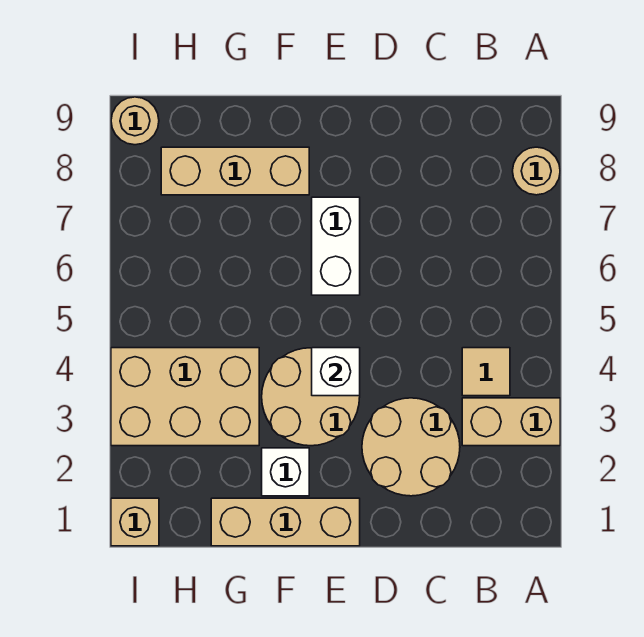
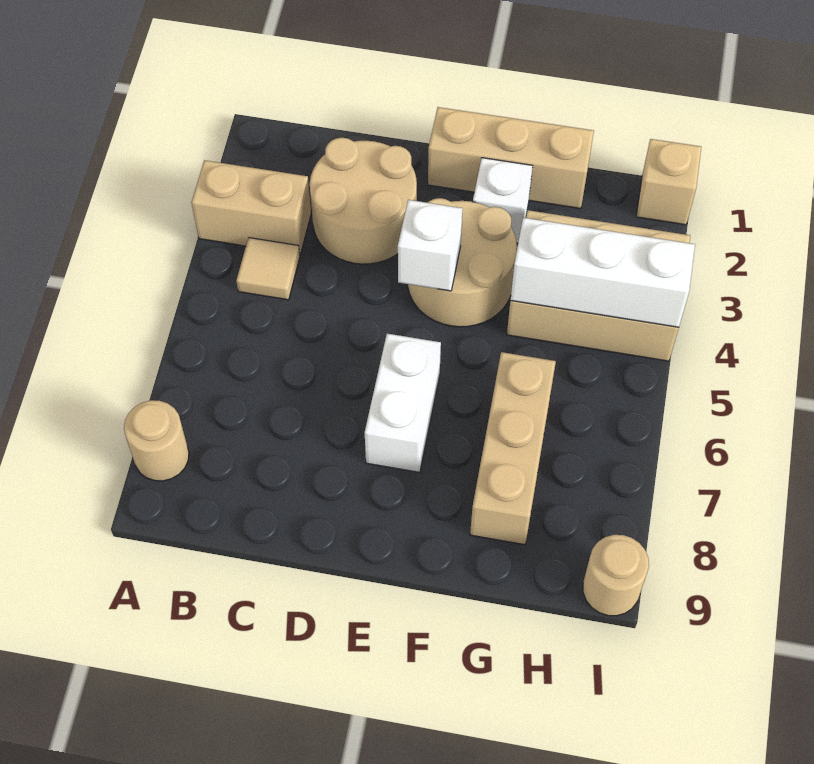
tan 1x3 brick [161,147,309,195] -> tan 1x3 brick turned to [470,352,556,545]
none -> white 1x3 brick [511,218,695,327]

